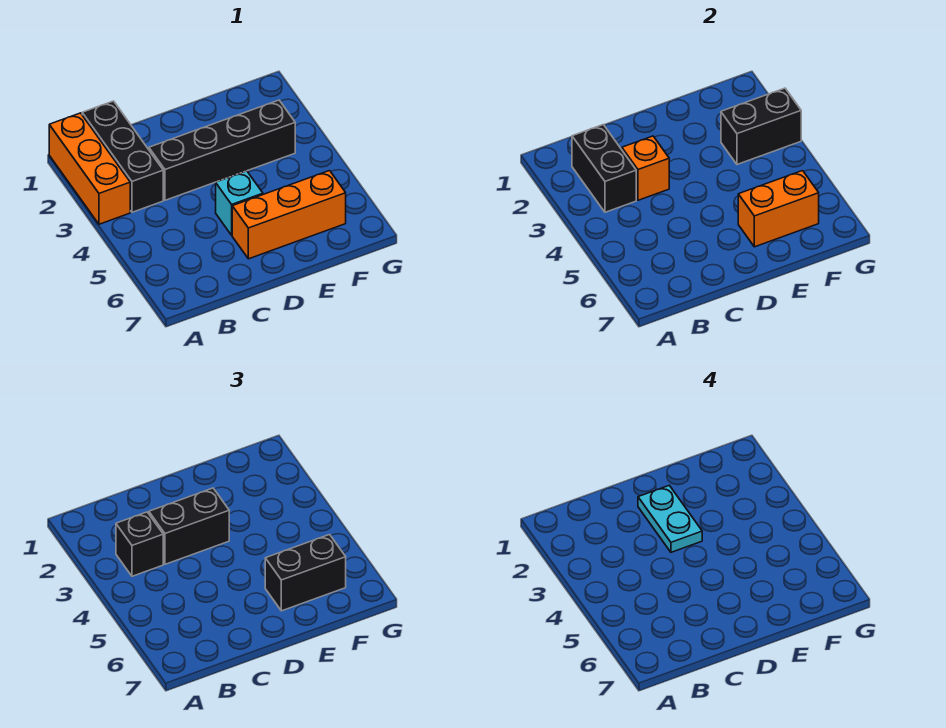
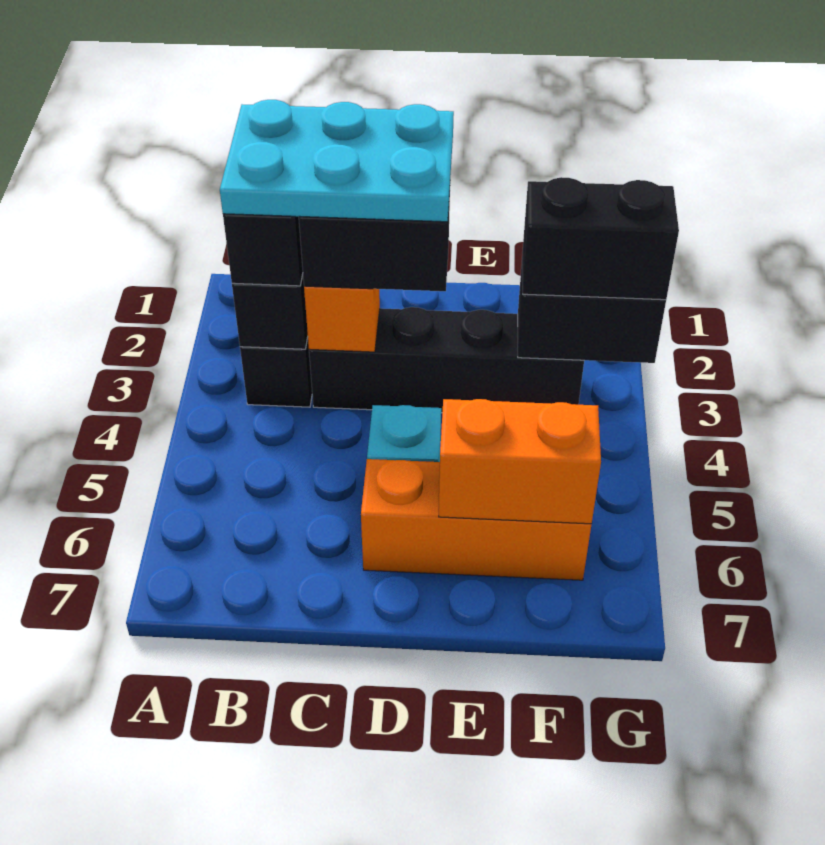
orange 1x3 brick [49,113,130,224] -> none
cyan 1x2 plate [638,485,702,552] -> cyan 2x3 plate [220,100,454,222]
black 1x2 brick [265,535,346,611] -> black 1x2 brick moved to [523,177,679,300]

